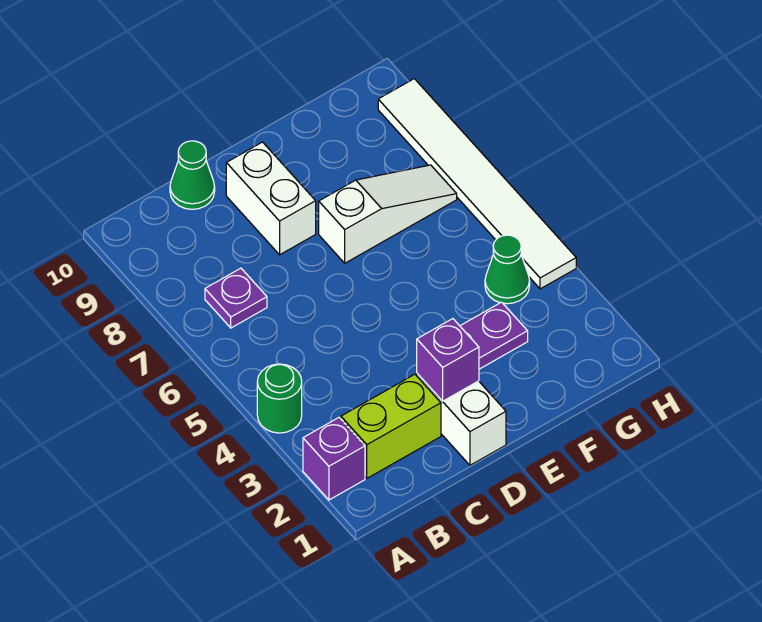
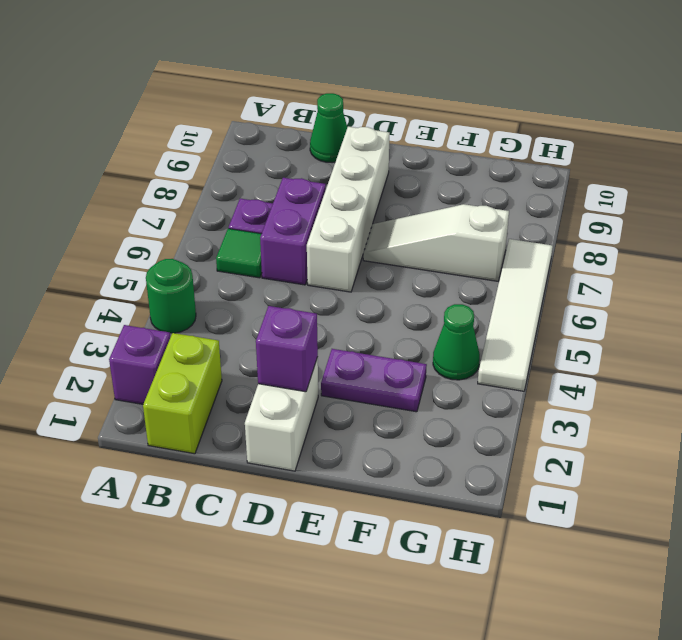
lime 1x2 brick [341,374,441,478] -> lime 1x2 brick turned to [143,333,222,454]
none -> green 1x1 tile [216,228,262,278]
none -> purple 1x2 brick [260,178,326,285]
white 1x2 brick [226,142,316,255] -> white 1x4 brick [307,127,390,292]
white 1x3 slope [319,165,457,263] -> white 1x3 slope turned to [363,204,509,281]
white 1x6 tile [378,79,576,289] -> white 1x4 tile [478,239,553,391]

